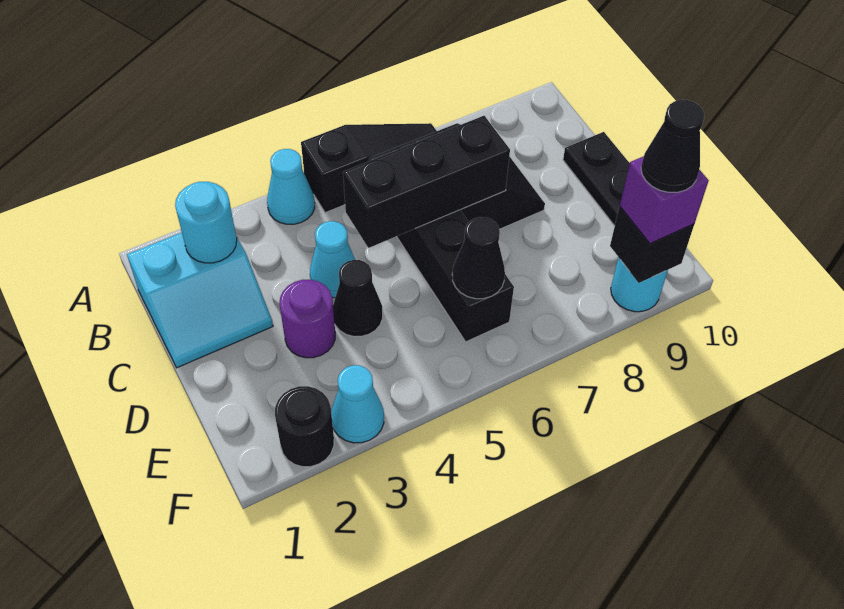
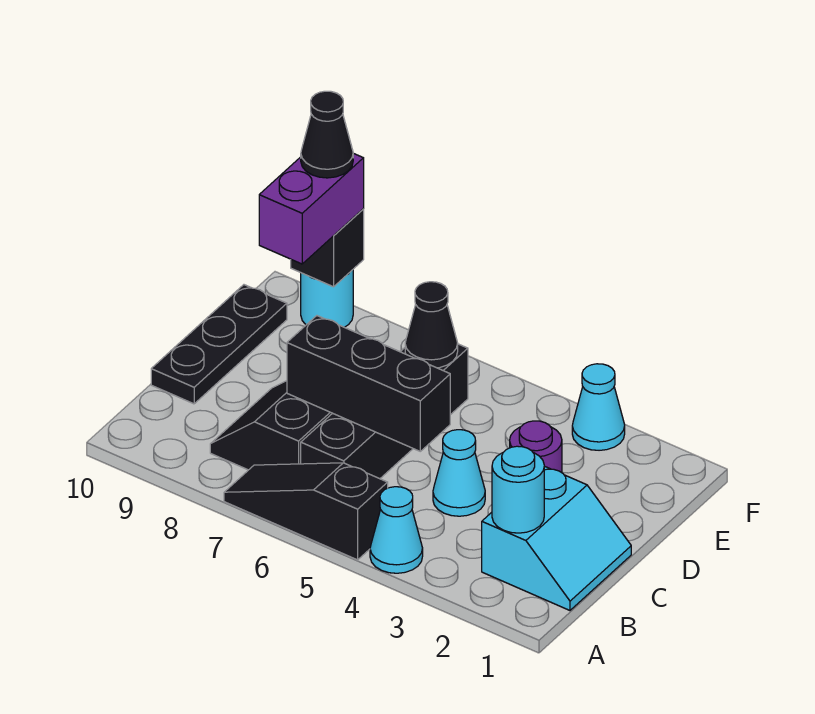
cyan 2x2 slope [127,233,273,368] -> cyan 2x2 slope turned to [482,466,631,610]
black 1x1 cone [333,260,383,336] -> none
black 1x1 round brick [275,386,334,467] -> none
purple 1x1 brick [620,156,709,244] -> purple 1x2 brick [259,153,364,264]

